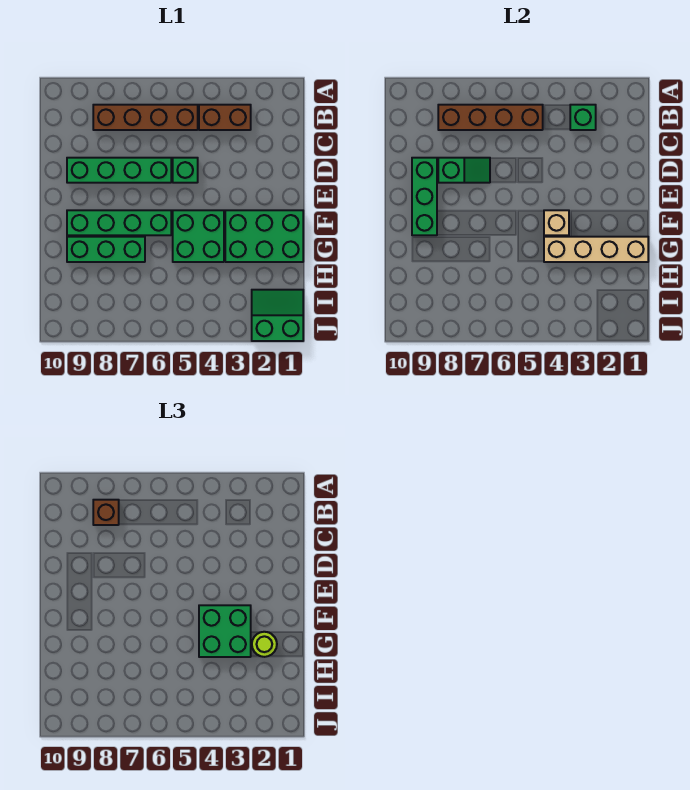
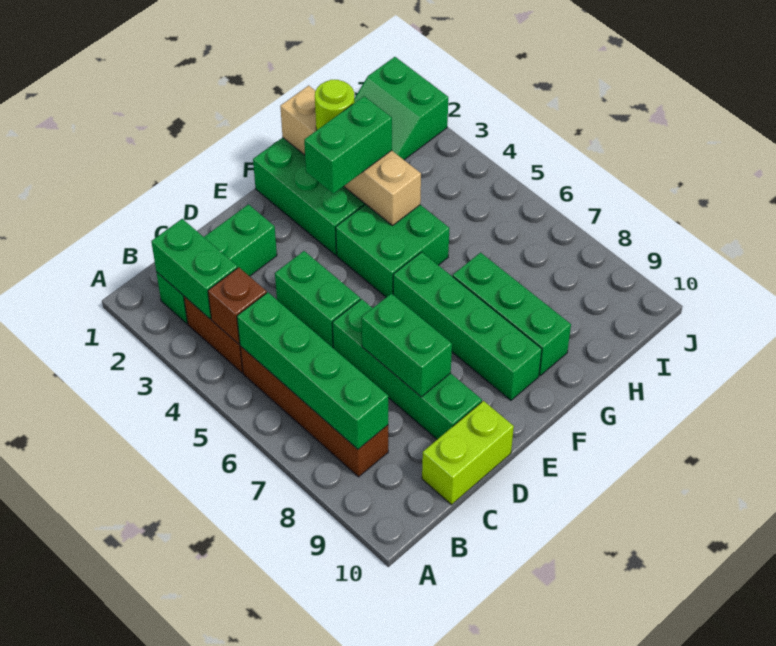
green 1x1 brick [570,105,596,130] -> green 1x2 brick [151,219,238,319]
brown 1x4 brick [438,105,543,130] -> green 1x4 brick [237,292,388,449]
brown 1x1 brick [93,500,119,525] -> brown 1x1 brick moved to [208,267,267,344]
none -> lime 1x2 brick [422,401,514,505]
green 1x1 brick [173,158,198,183] -> green 1x2 brick [275,251,360,348]
green 1x2 slope [438,158,490,183] -> green 1x2 brick [361,294,452,397]
green 1x3 brick [412,158,437,235] -> green 1x3 brick moved to [156,204,277,323]
green 2x2 brick [199,605,251,657] -> green 1x2 brick [304,96,392,194]
tan 1x1 brick [544,210,569,235] -> none

